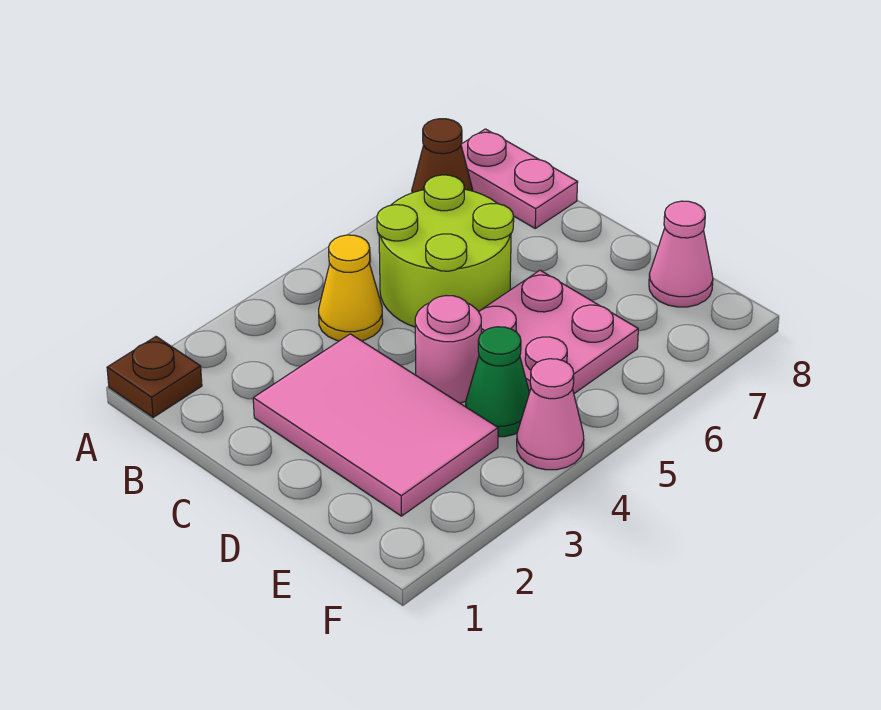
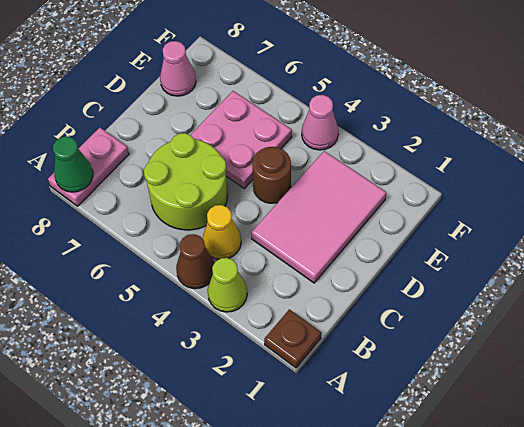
none -> lime 1x1 cone [208,258,247,312]
brown 1x1 cone [412,119,473,193] -> brown 1x1 cone moved to [176,234,215,289]
pink 1x1 round brick [415,296,481,403] -> brown 1x1 round brick [252,147,291,203]
green 1x1 cone [466,327,529,437] -> green 1x1 cone moved to [53,136,93,192]

